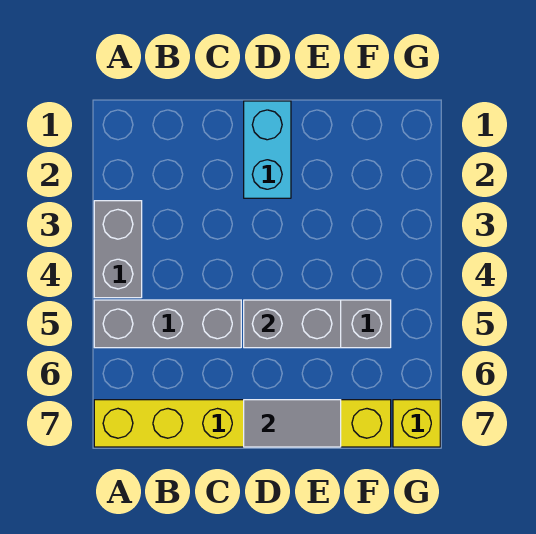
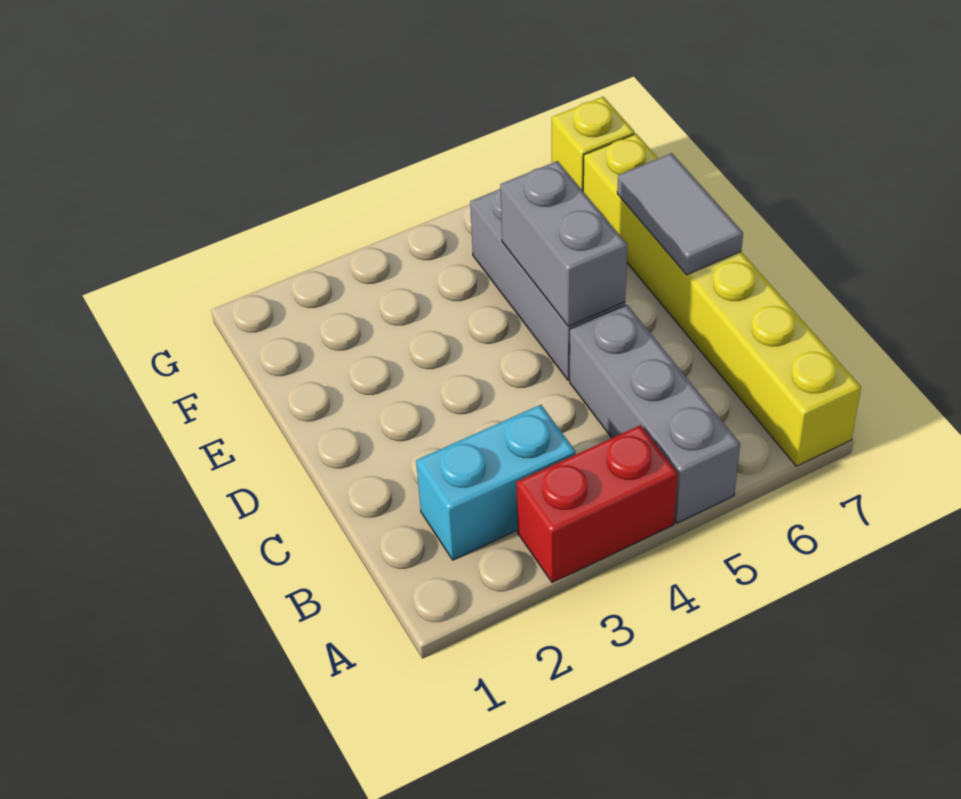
grey 1x2 brick [94,201,142,298] -> red 1x2 brick [516,425,678,583]
cyan 1x2 brick [244,101,291,198] -> cyan 1x2 brick moved to [416,405,576,560]

